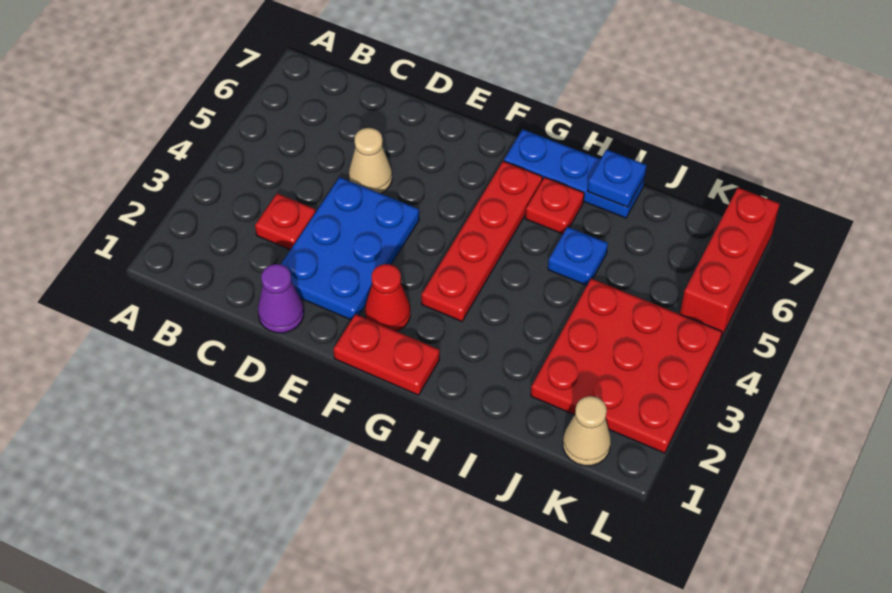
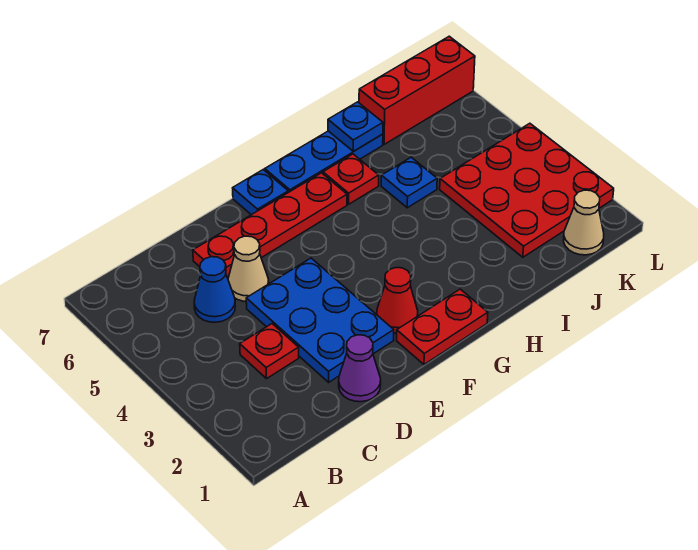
none -> blue 1x1 cone [194,257,235,322]
none -> blue 1x1 plate [233,170,288,215]
red 1x4 plate [421,161,542,321] -> red 1x4 plate turned to [193,173,347,278]
red 1x3 brick [680,188,780,340] -> red 1x3 brick turned to [359,36,475,144]

